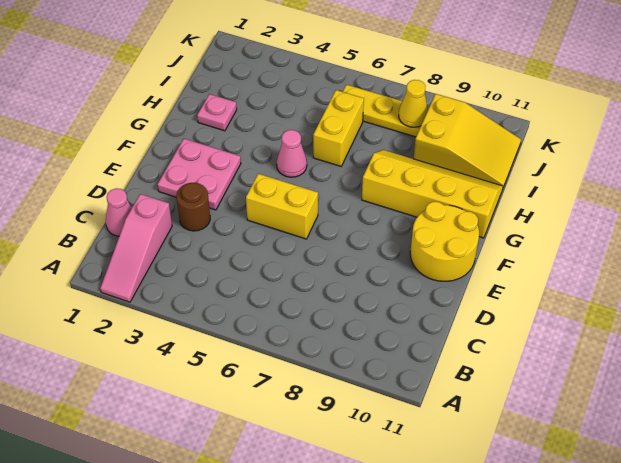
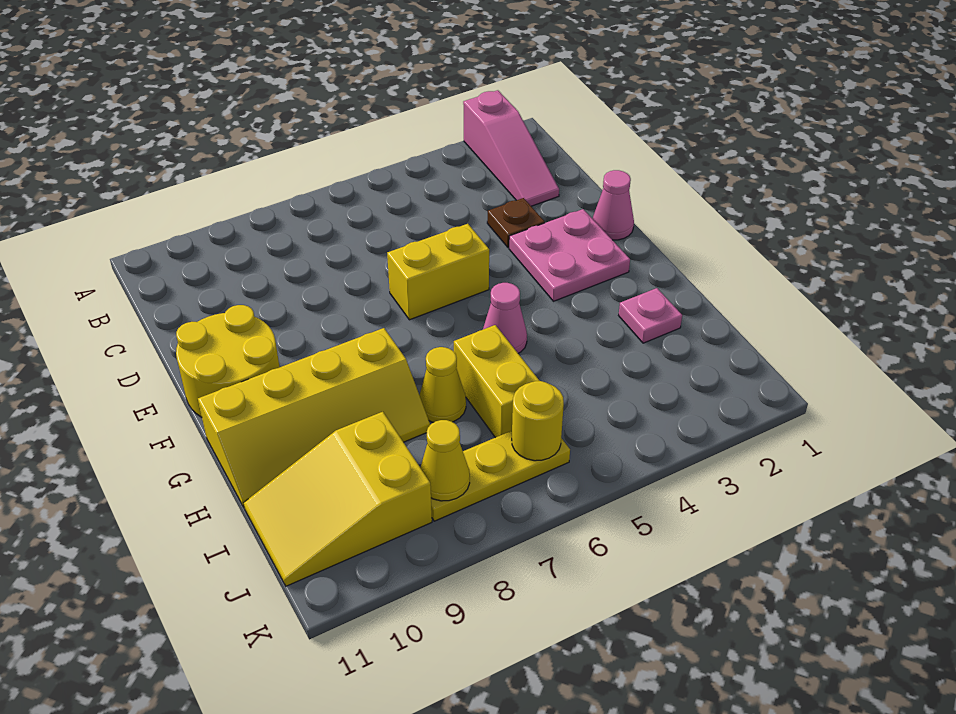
pink 1x3 slope [100,194,172,302] -> pink 1x3 slope turned to [463,90,559,206]
pink 1x1 cone [106,188,132,236] -> pink 1x1 cone moved to [592,170,634,240]
brown 1x1 round brick [176,183,210,231] -> brown 1x1 plate [487,198,545,248]
none -> yellow 1x1 cone [419,347,466,422]
none -> yellow 1x1 round brick [512,381,564,461]

